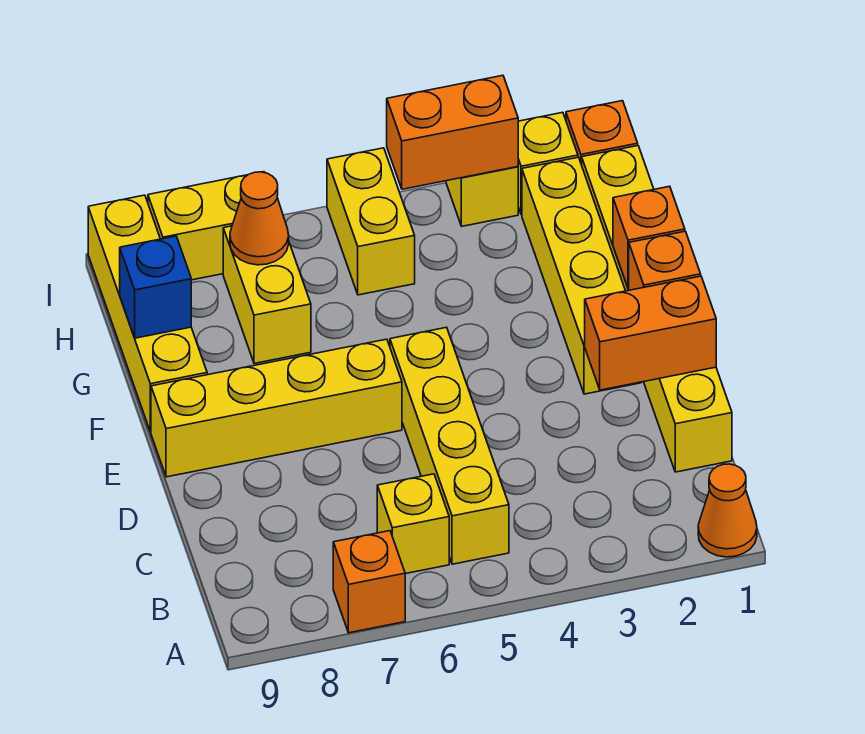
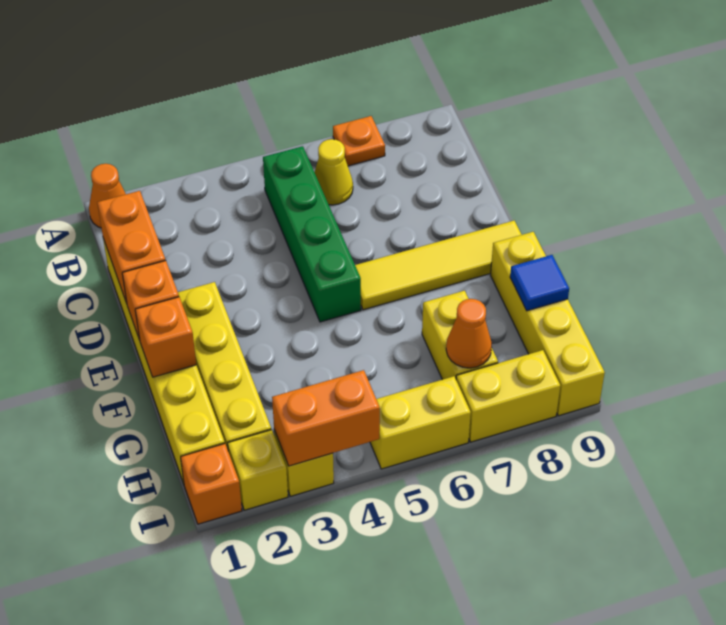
orange 1x1 brick [333,531,405,633] -> orange 1x1 plate [333,116,385,166]
yellow 1x4 brick [390,327,509,564] -> green 1x4 brick [263,146,361,322]
yellow 1x1 brick [377,474,449,574] -> yellow 1x1 cone [315,139,353,205]
orange 1x2 brick [585,276,716,390] -> orange 1x2 brick turned to [97,191,166,303]
yellow 1x4 brick [151,339,402,477] -> yellow 1x4 tile [355,221,522,310]
blue 1x1 brick [120,236,191,338] -> blue 1x1 tile [510,255,569,311]
yellow 1x2 brick [327,148,415,295] -> yellow 1x2 brick turned to [370,376,471,469]

